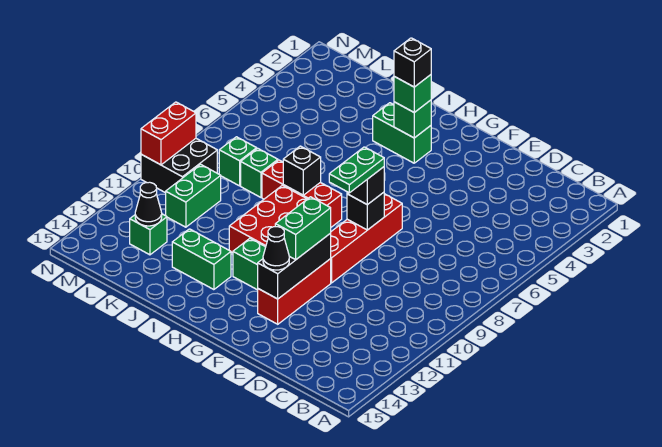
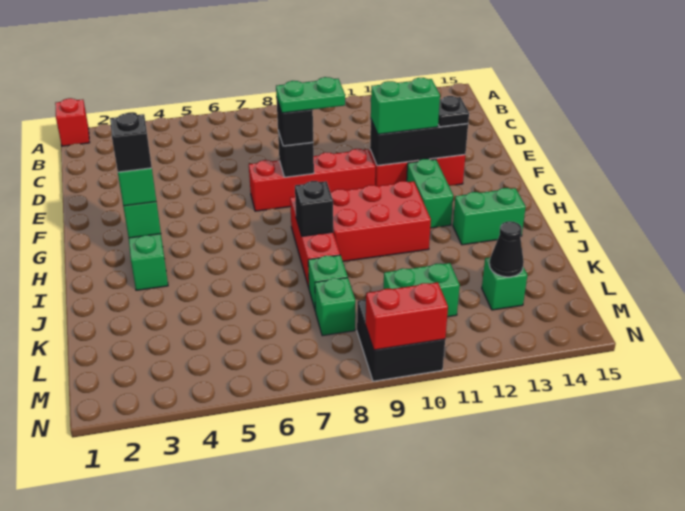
none -> red 1x1 brick [55,98,90,146]
black 1x1 cone [263,227,289,270] -> black 1x1 plate [438,96,469,127]
green 1x2 brick [172,229,231,290] -> green 1x2 brick turned to [453,188,526,245]

